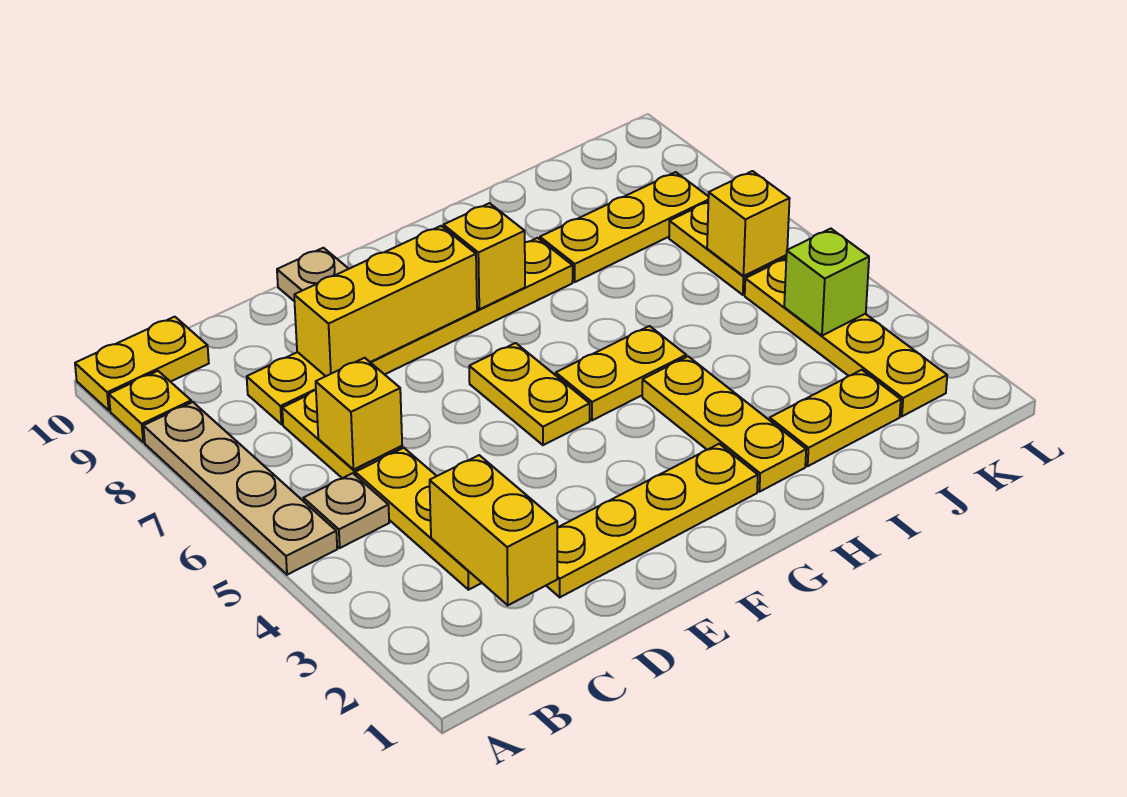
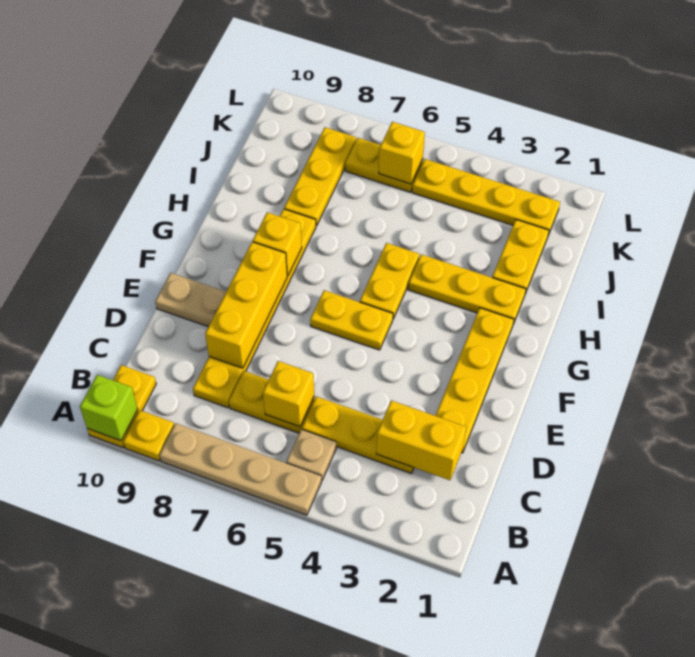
lime 1x1 brick [784,229,869,336] -> lime 1x1 brick moved to [80,375,138,441]

